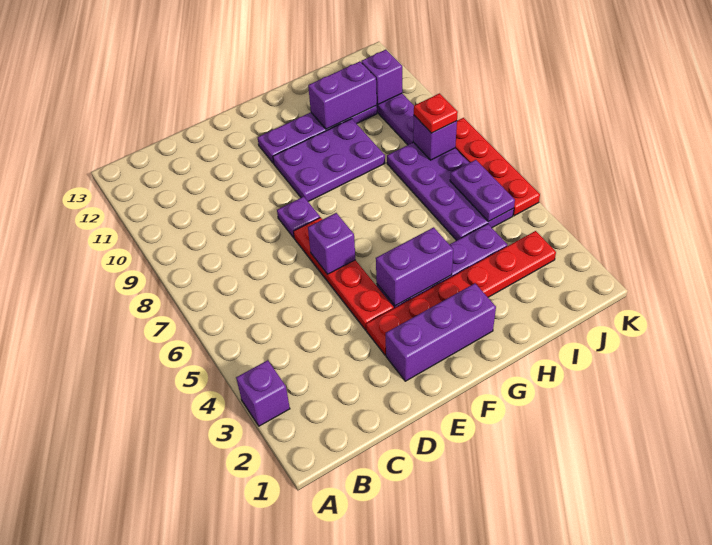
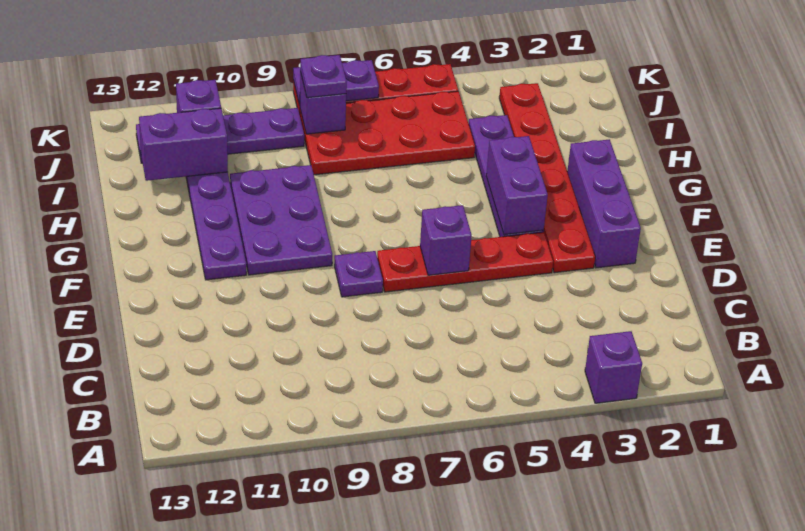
purple 1x2 brick [308,62,377,129] -> purple 1x2 brick turned to [139,108,228,181]
purple 2x4 plate [387,142,514,241] -> red 2x4 plate [300,91,475,175]
purple 1x2 plate [450,160,515,222] -> purple 1x2 plate moved to [293,60,379,105]
red 1x1 plate [414,93,458,133] -> purple 1x1 plate [300,55,347,98]

